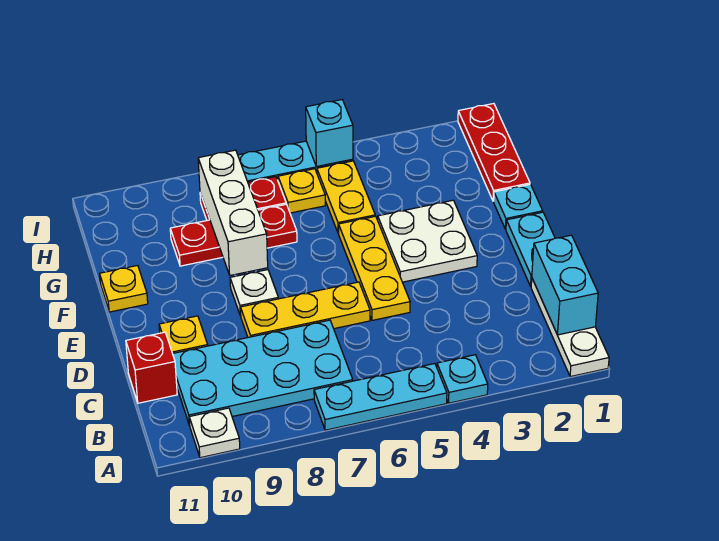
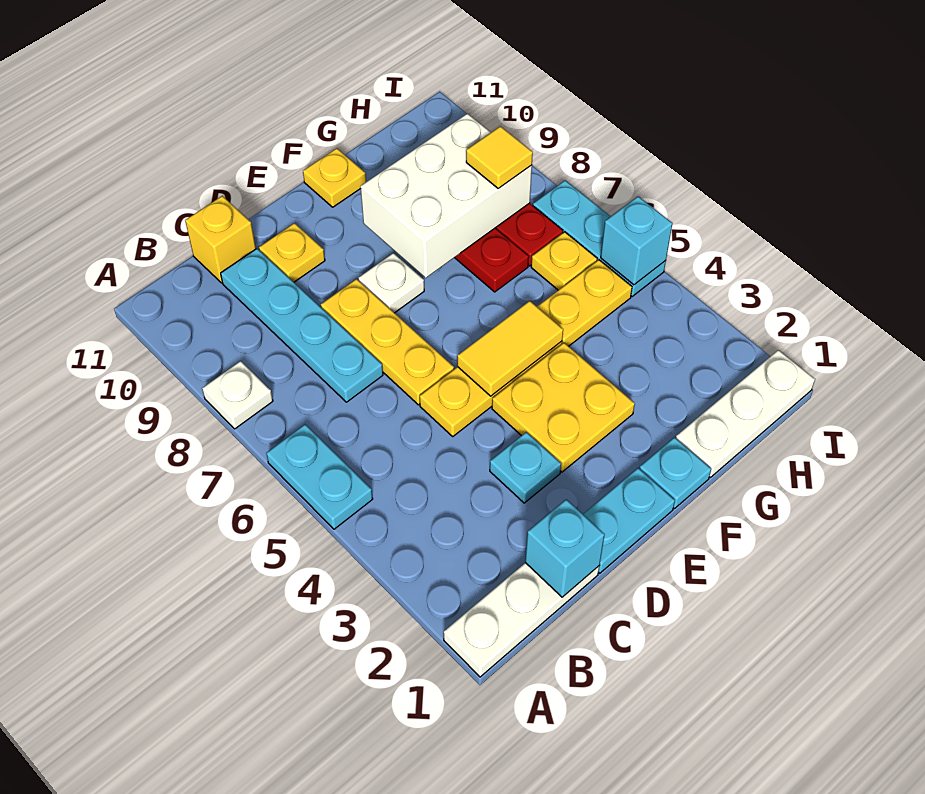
cyan 1x1 plate [437,355,488,403] -> cyan 1x1 plate moved to [490,432,561,503]
cyan 1x3 plate [314,364,447,430] -> cyan 1x2 plate [266,424,373,529]
white 1x1 plate [189,408,240,458] -> white 1x1 plate moved to [202,361,273,429]
cyan 1x2 brick [532,235,598,335] -> cyan 1x1 brick [525,499,605,597]
cyan 2x4 plate [173,320,353,425] -> cyan 1x4 plate [221,249,383,402]
red 1x1 brick [126,332,177,403] -> yellow 1x1 brick [185,196,256,283]
white 2x2 plate [378,200,477,282] -> yellow 2x2 plate [492,343,635,472]
none -> yellow 1x2 tile [457,301,563,396]
white 1x3 brick [198,150,268,275] -> white 2x3 brick [360,114,532,278]
red 1x3 plate [458,104,530,201] -> white 1x3 plate [676,350,815,477]
none -> yellow 1x1 tile [466,126,533,188]

